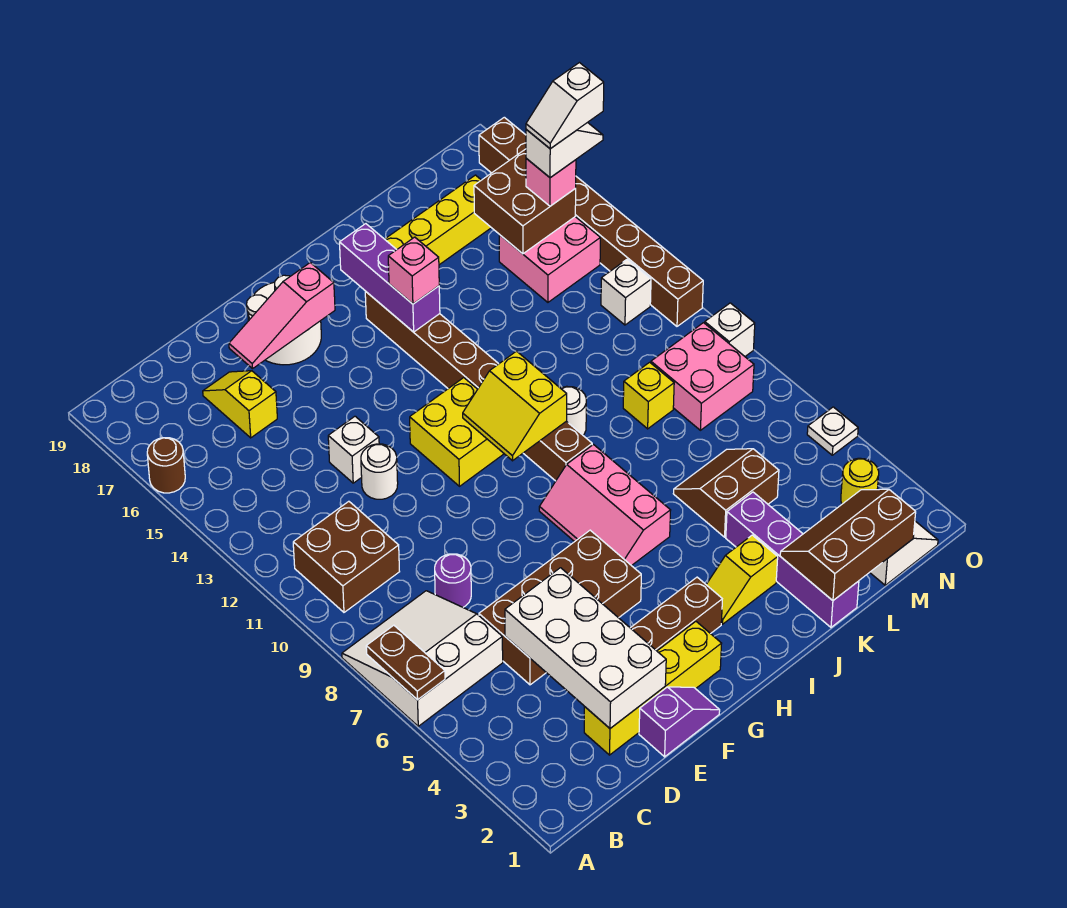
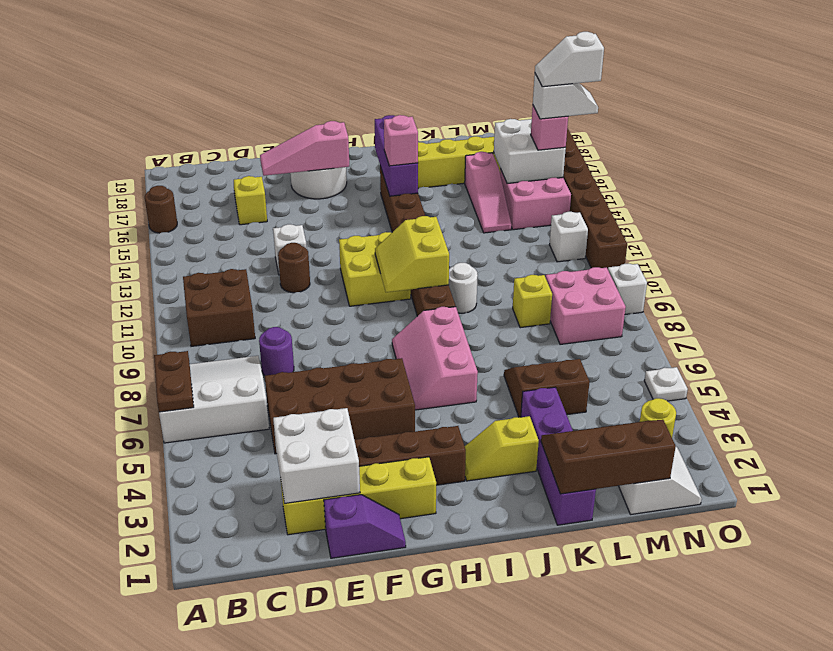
white 2x4 brick [505,568,666,728] -> white 2x2 brick [273,408,360,503]
white 1x1 round brick [361,444,398,499] -> brown 1x1 round brick [278,243,310,293]
none -> pink 1x3 slope [465,152,511,233]
brown 2x2 brick [474,149,576,254] -> white 2x2 brick [494,119,566,184]

